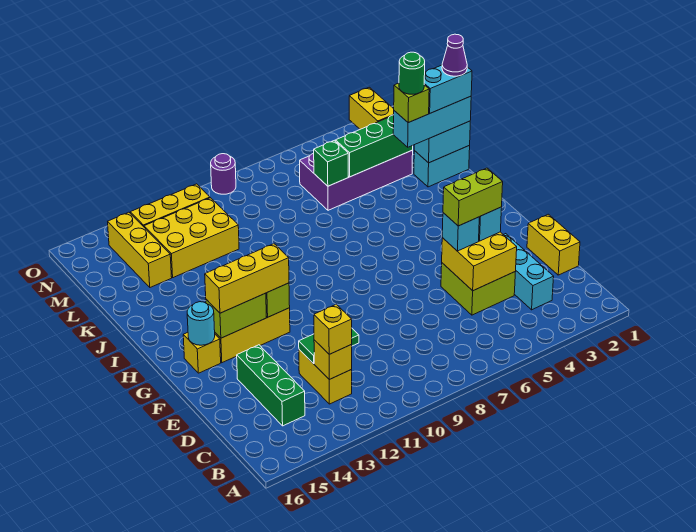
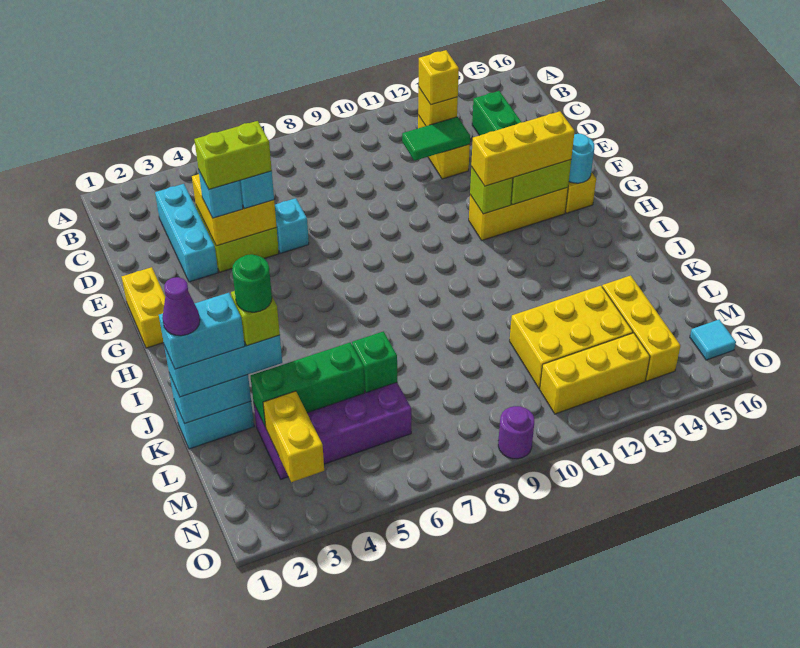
yellow 1x2 brick [527,214,580,275] -> yellow 1x2 brick moved to [122,267,165,348]
none -> cyan 1x1 brick [275,198,309,253]
none -> cyan 1x1 tile [690,320,736,360]

